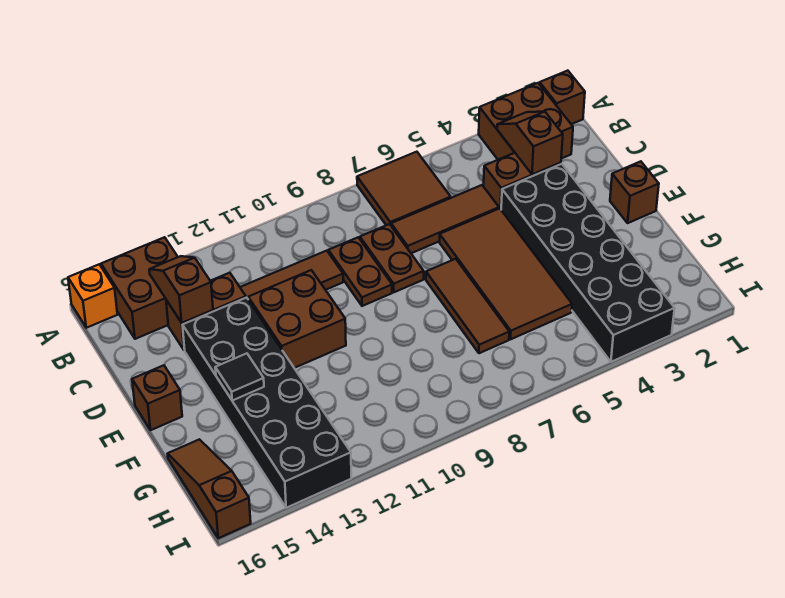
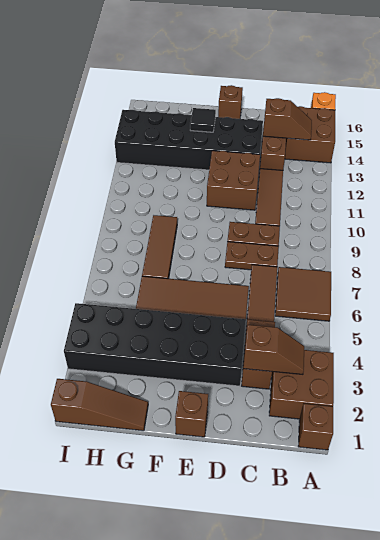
brown 1x3 tile [426,259,509,353] -> brown 1x3 tile turned to [142,215,177,279]
brown 1x3 slope [168,439,251,538] -> brown 1x3 slope moved to [51,379,148,431]

